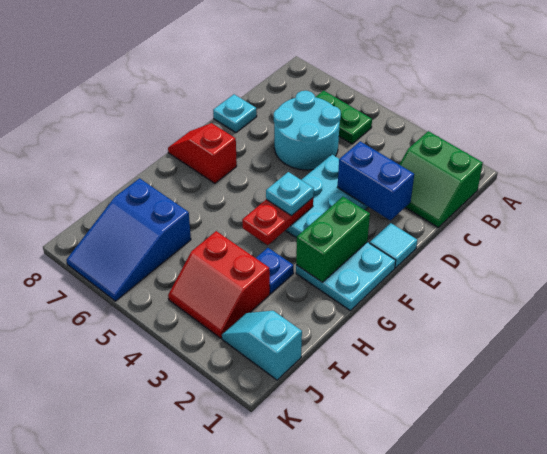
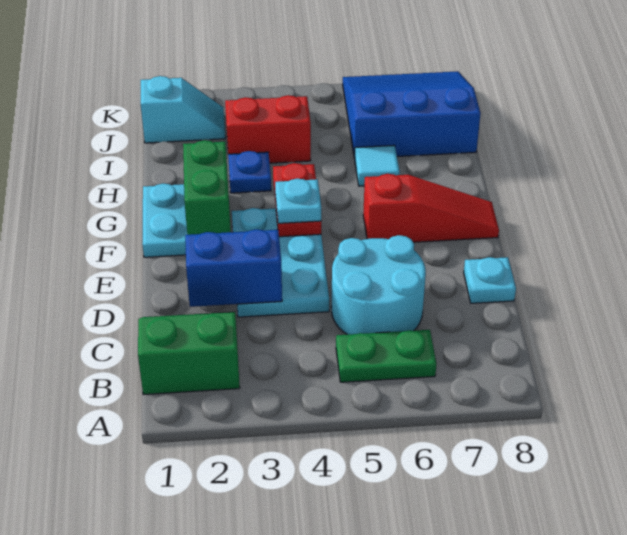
cyan 1x1 tile [370,223,417,268] -> cyan 1x1 tile moved to [355,145,400,186]
red 1x2 slope [168,123,237,183] -> red 1x3 slope [363,174,499,242]
blue 2x3 slope [66,178,191,301] -> blue 3x3 slope [343,71,481,158]

